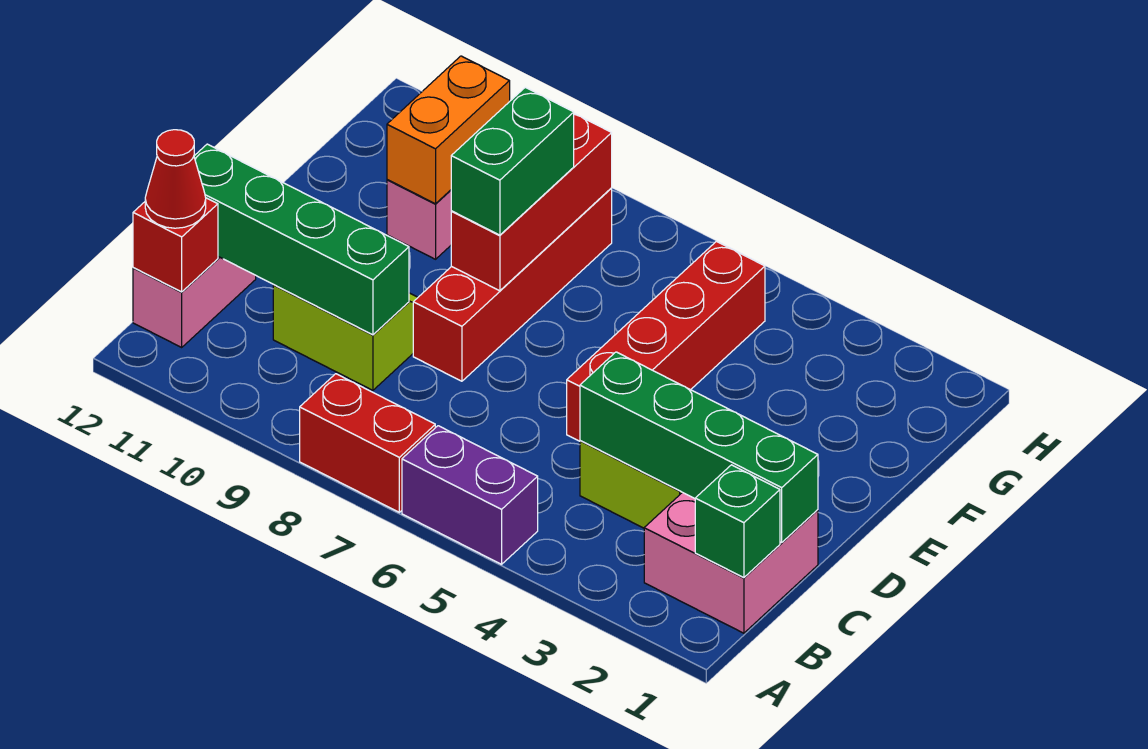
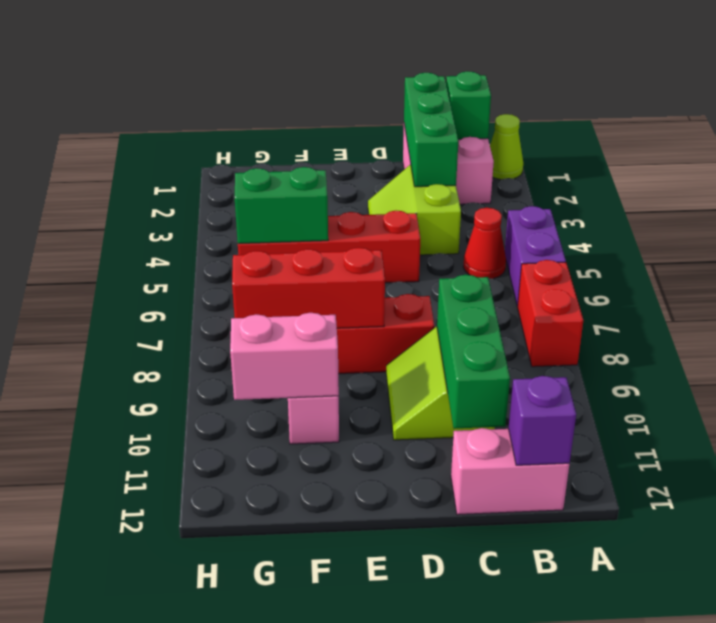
none -> lime 1x1 cone [490,114,523,180]
red 1x1 brick [133,198,218,292] -> purple 1x1 brick [508,376,576,465]
red 1x1 cone [145,130,206,228] -> red 1x1 cone moved to [463,208,506,279]
green 1x4 brick [580,352,818,542] -> green 1x3 brick [404,73,458,187]
green 1x4 brick [194,144,409,335] -> green 1x3 brick [437,275,510,429]
green 1x2 brick [451,87,574,235] -> green 1x2 brick moved to [235,167,328,244]
orange 1x2 brick [387,56,510,204] -> pink 1x2 brick [230,313,339,400]

